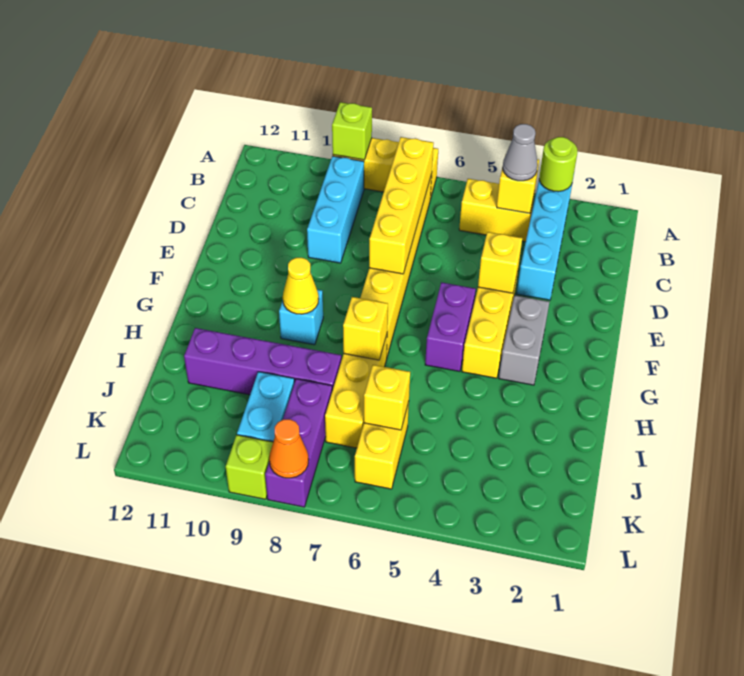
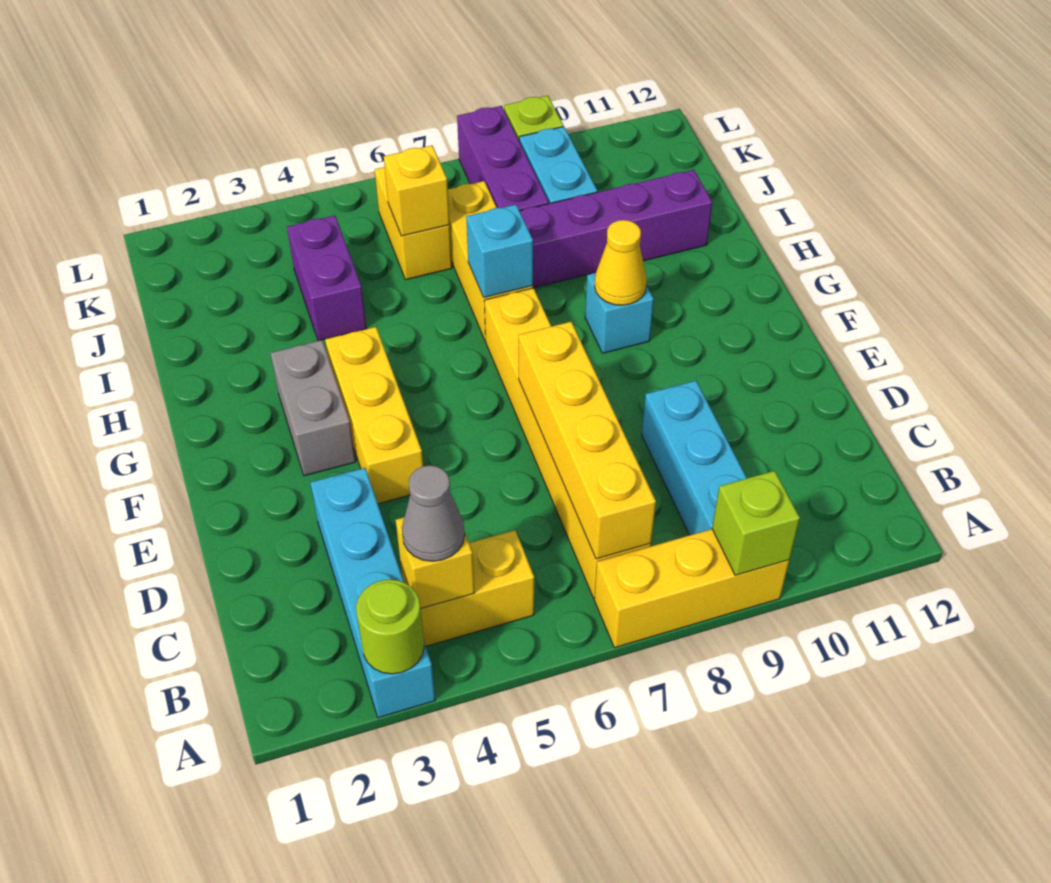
yellow 1x1 brick [478,232,522,293] -> none
purple 1x2 brick [425,282,476,372] -> purple 1x2 brick moved to [287,215,367,341]
yellow 1x1 brick [343,297,388,360] -> cyan 1x1 brick [466,205,533,298]
orange 1x1 cone [269,419,309,478] -> none

